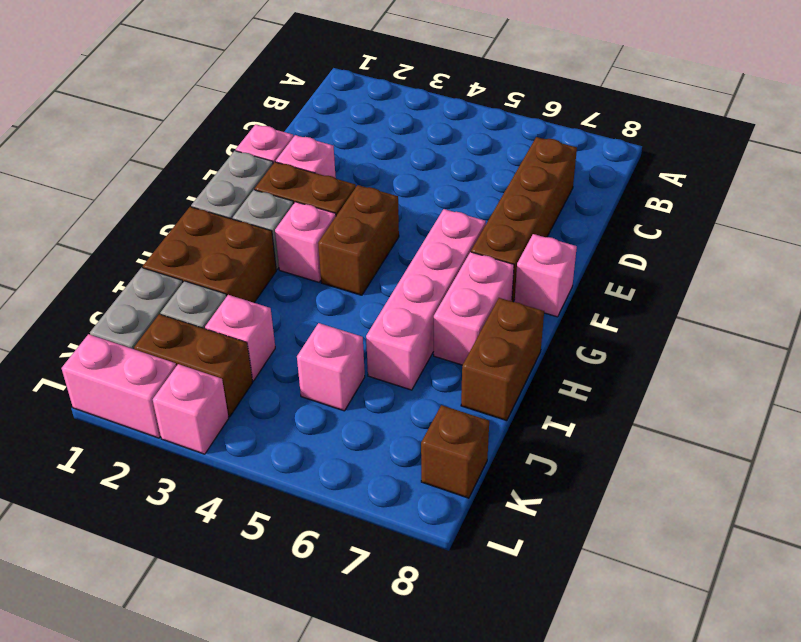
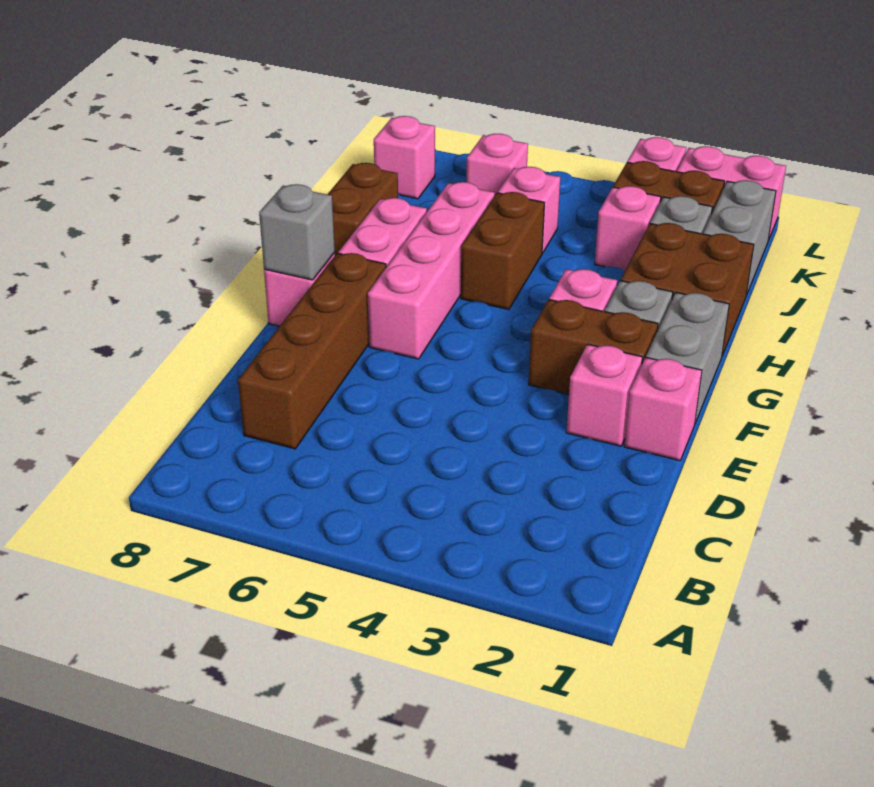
brown 1x2 brick [318,185,399,295] -> brown 1x2 brick moved to [461,192,544,310]
none -> grey 1x1 brick [259,184,335,280]
none -> pink 1x1 brick [467,134,528,195]
brown 1x1 brick [421,405,489,498] -> pink 1x1 brick [374,116,435,199]

